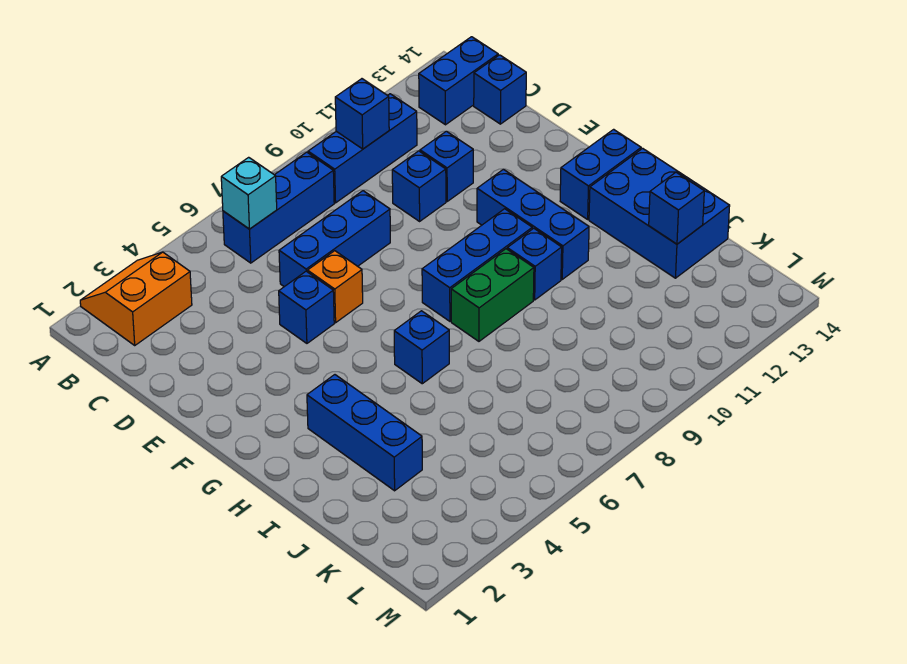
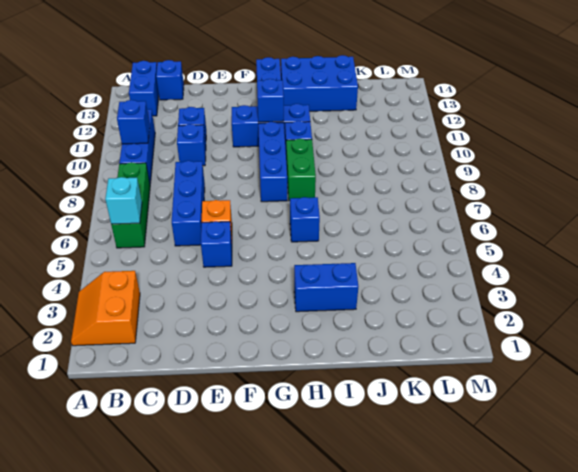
blue 1x3 brick [223,152,334,263] -> green 1x3 brick [111,162,150,248]
blue 1x3 brick [307,375,422,491] -> blue 1x2 brick [294,263,358,312]
blue 1x1 brick [649,172,704,244] -> blue 1x1 brick moved to [257,79,284,122]

